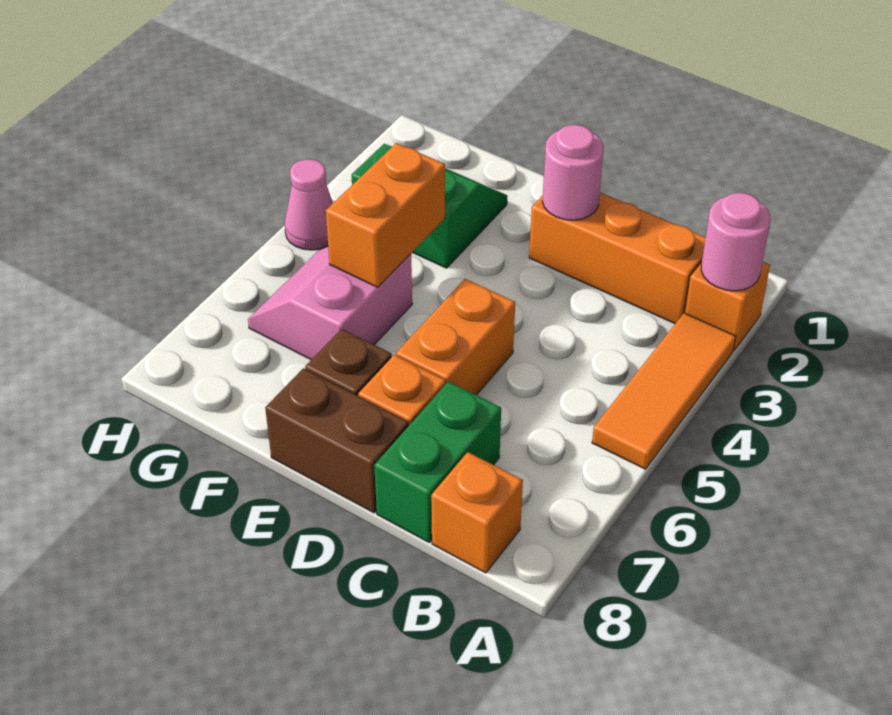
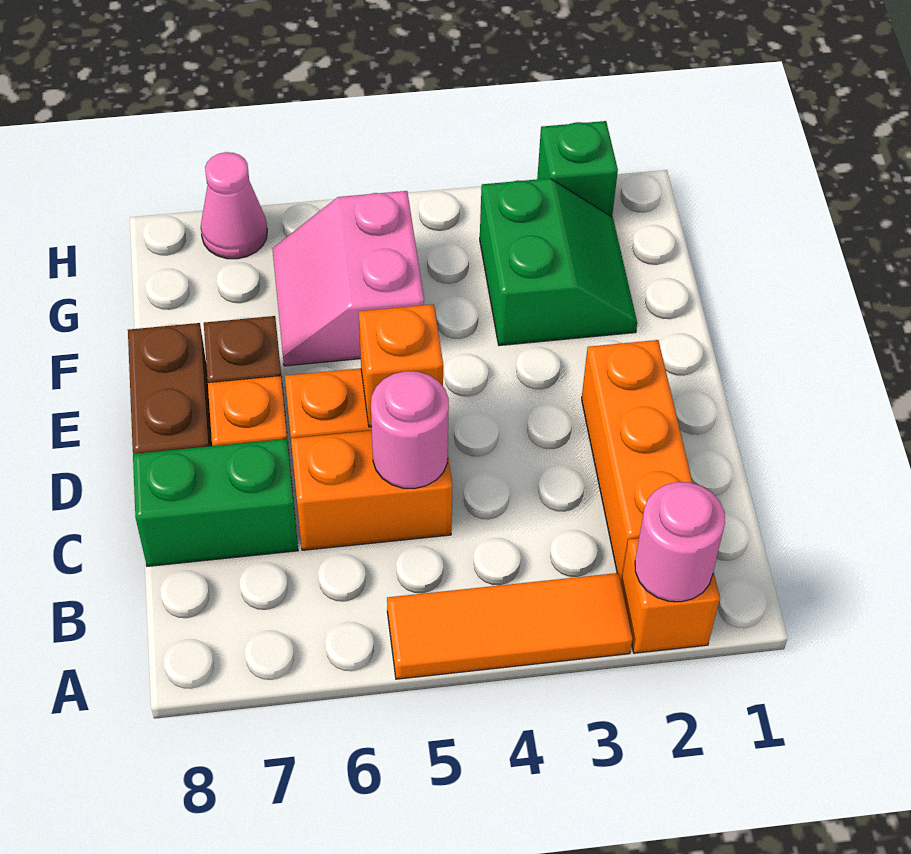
orange 1x1 brick [431,452,523,573] -> orange 1x1 brick moved to [359,304,443,427]
pink 1x1 round brick [542,125,604,220] -> pink 1x1 round brick moved to [371,371,449,489]
orange 1x2 brick [326,143,445,287] -> orange 1x2 brick moved to [291,430,452,550]
pink 2x2 slope [248,247,412,360] -> pink 2x2 slope turned to [272,191,424,366]
none -> green 1x1 brick [537,121,618,217]
pink 1x1 cone [285,159,333,250] -> pink 1x1 cone moved to [201,152,267,259]

